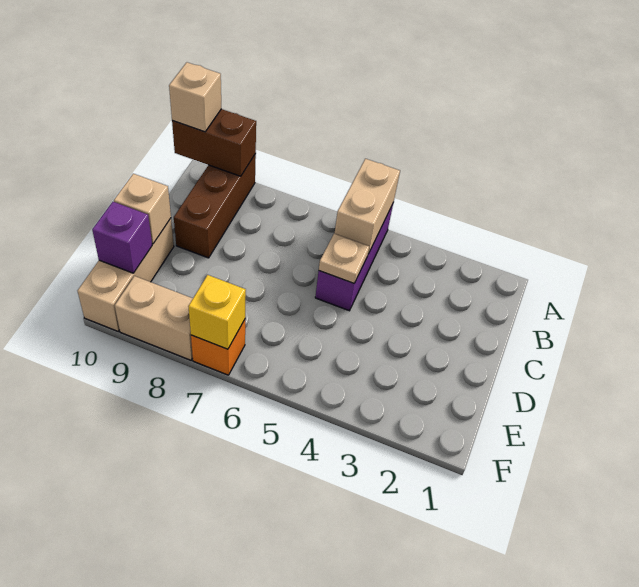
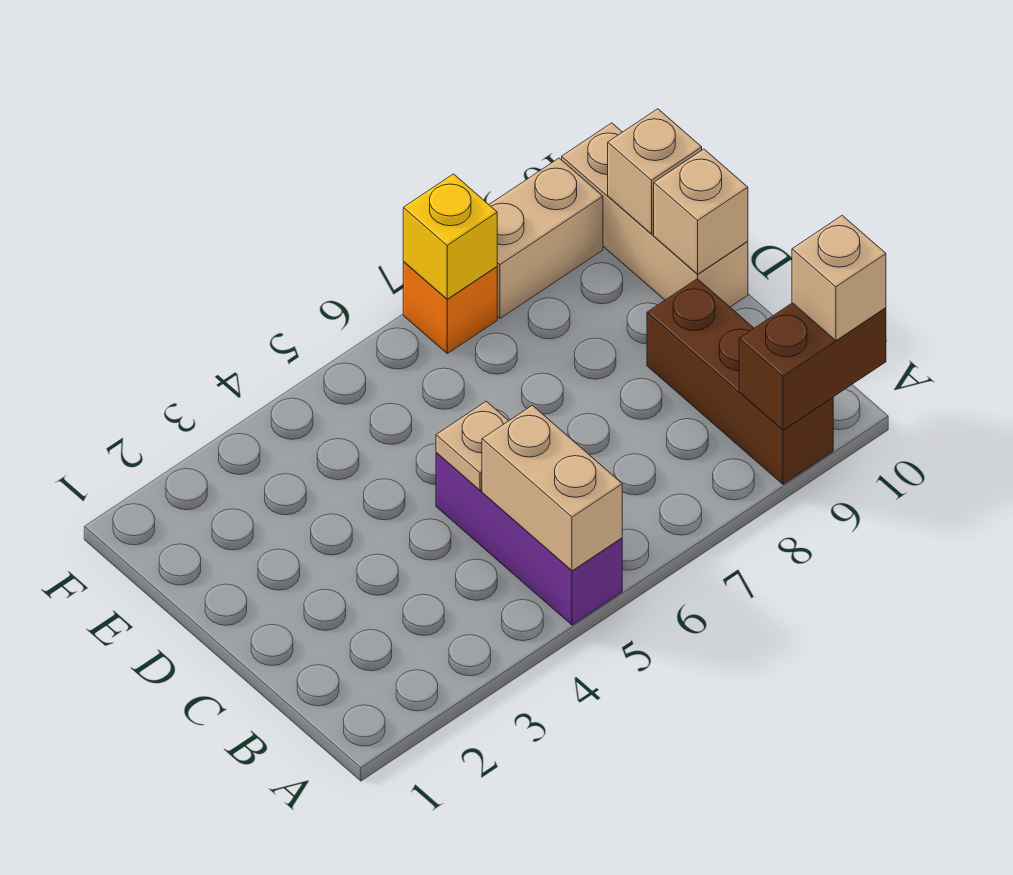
purple 1x1 brick [92,202,152,273] -> tan 1x1 brick [608,109,702,234]

